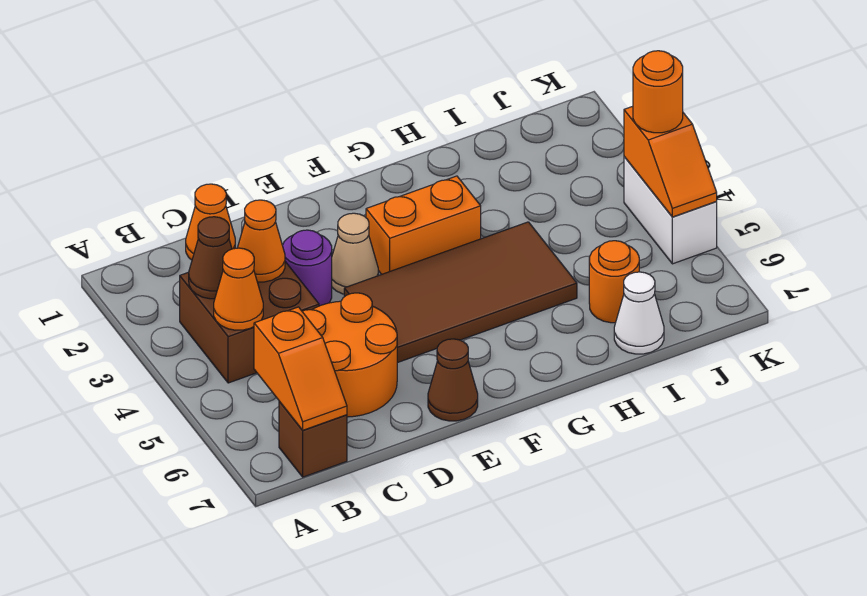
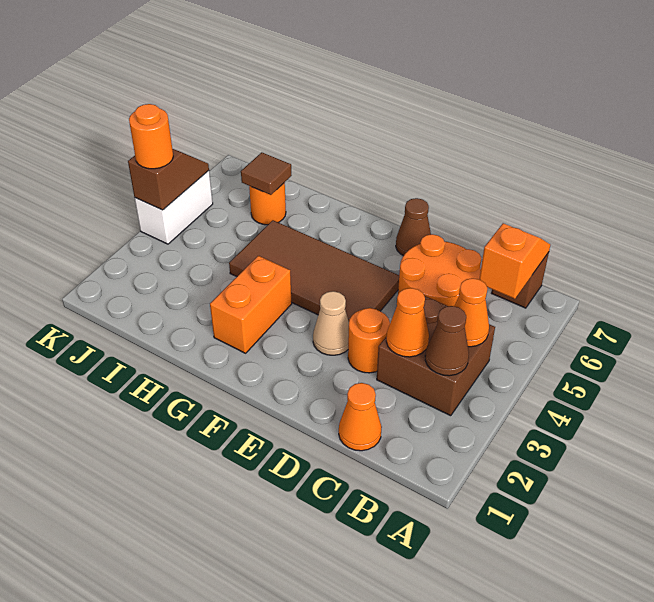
purple 1x1 round brick [283,230,332,306] -> orange 1x1 round brick [348,308,390,373]
orange 1x2 brick [366,176,481,274] -> orange 1x2 brick turned to [210,256,292,353]
none -> brown 1x1 tile [241,152,292,195]
white 1x1 cone [614,272,664,354] -> none
orange 1x2 slope [624,106,717,217] -> brown 1x2 slope [128,149,209,210]

